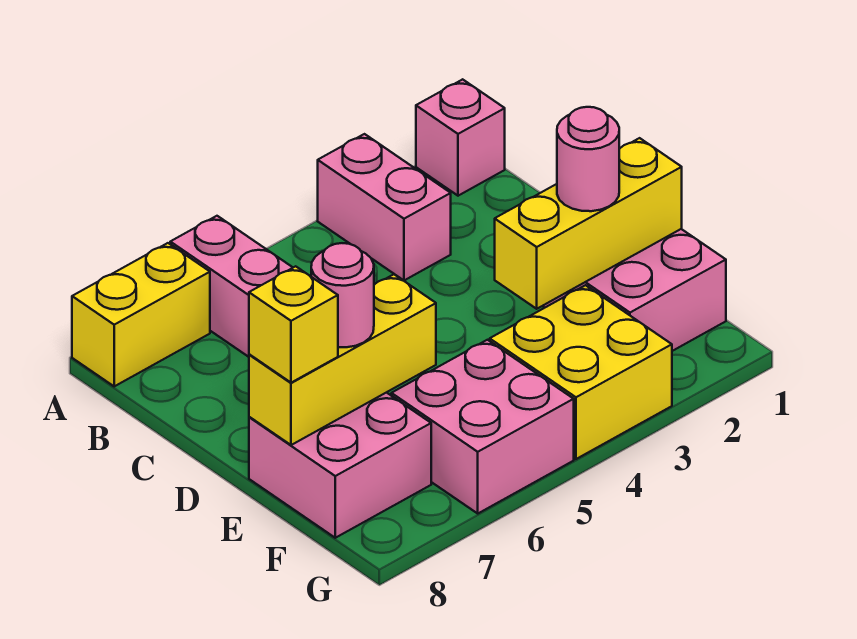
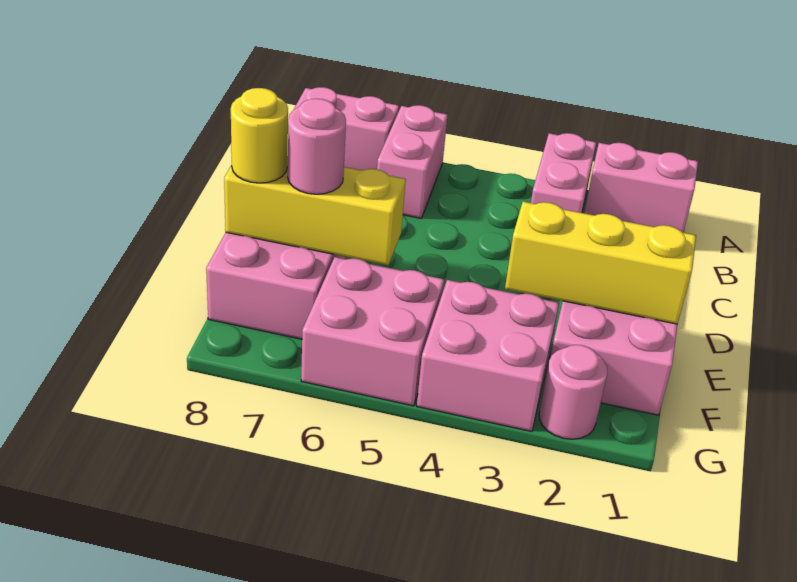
pink 1x1 brick [416,79,505,196] -> pink 1x2 brick [584,143,698,233]
yellow 1x2 brick [72,243,210,386] -> pink 1x2 brick [294,87,399,170]
pink 1x1 round brick [557,107,619,211] -> pink 1x1 round brick moved to [539,345,607,439]
yellow 1x1 brick [249,266,338,383] -> yellow 1x1 round brick [231,88,288,183]
yellow 2x2 brick [490,285,672,459] -> pink 2x2 brick [417,280,559,432]

